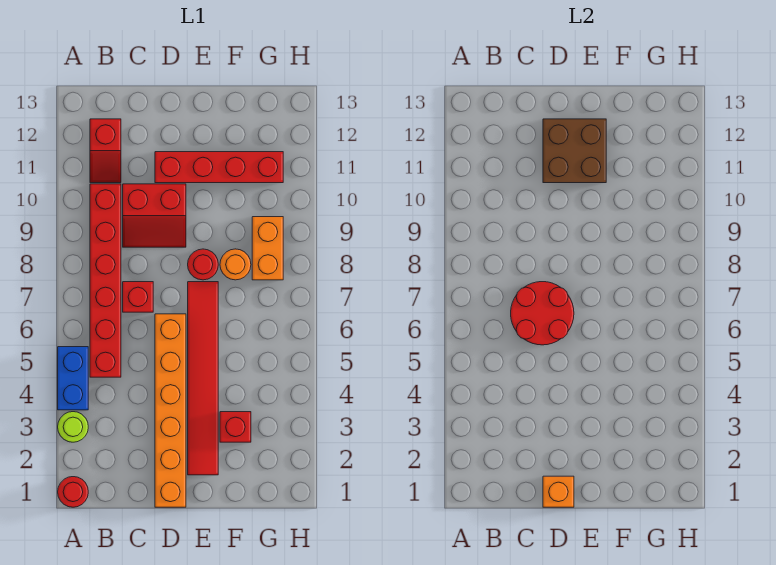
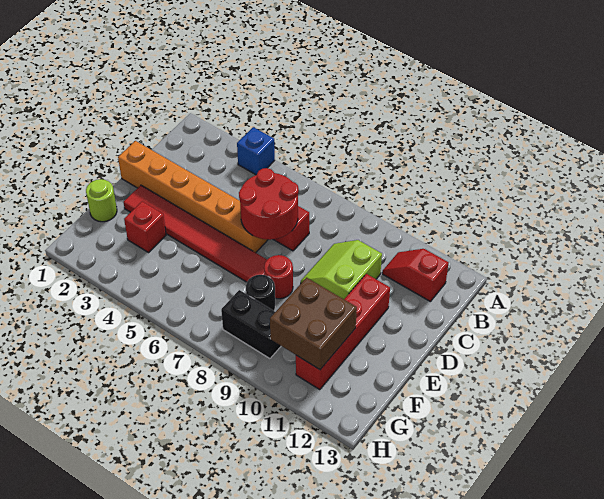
red 1x1 round brick [58,477,88,507] -> none
lime 1x1 round brick [58,412,88,442] -> lime 1x1 round brick moved to [86,179,117,222]
blue 1x2 brick [58,347,88,410] -> blue 1x1 brick [237,127,275,175]
red 1x6 brick [90,184,121,377] -> none
red 2x2 slope [123,184,186,247] -> lime 2x2 slope [301,240,382,299]
orange 1x1 brick [543,476,574,507] -> none
brown 2x2 brick [543,119,606,183] -> brown 2x2 brick moved to [270,278,357,370]
orange 1x1 round brick [220,249,251,280] -> black 1x1 round brick [246,275,275,311]
orange 1x2 brick [252,217,283,280] -> black 1x2 brick [221,290,281,359]

